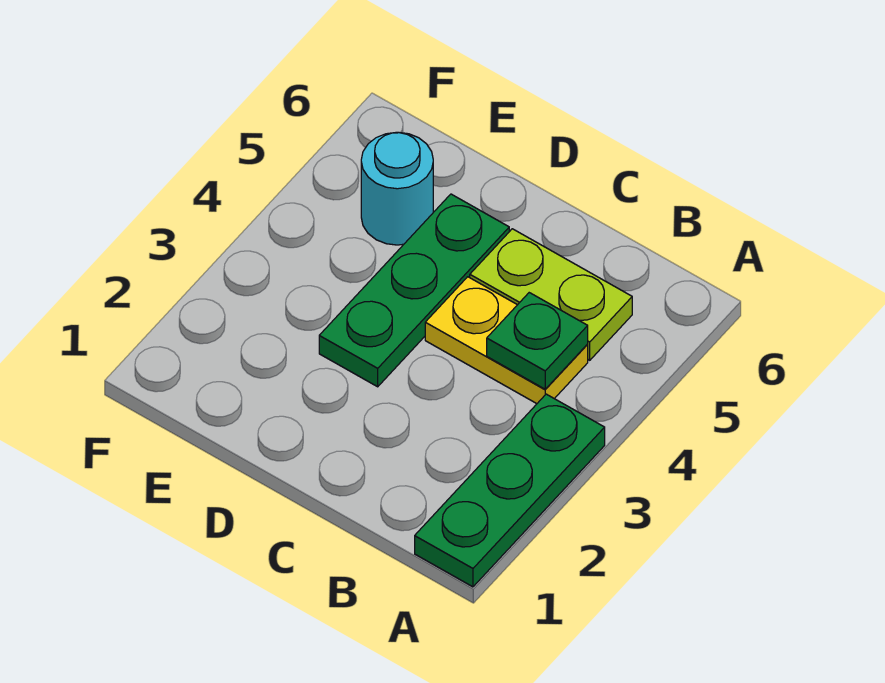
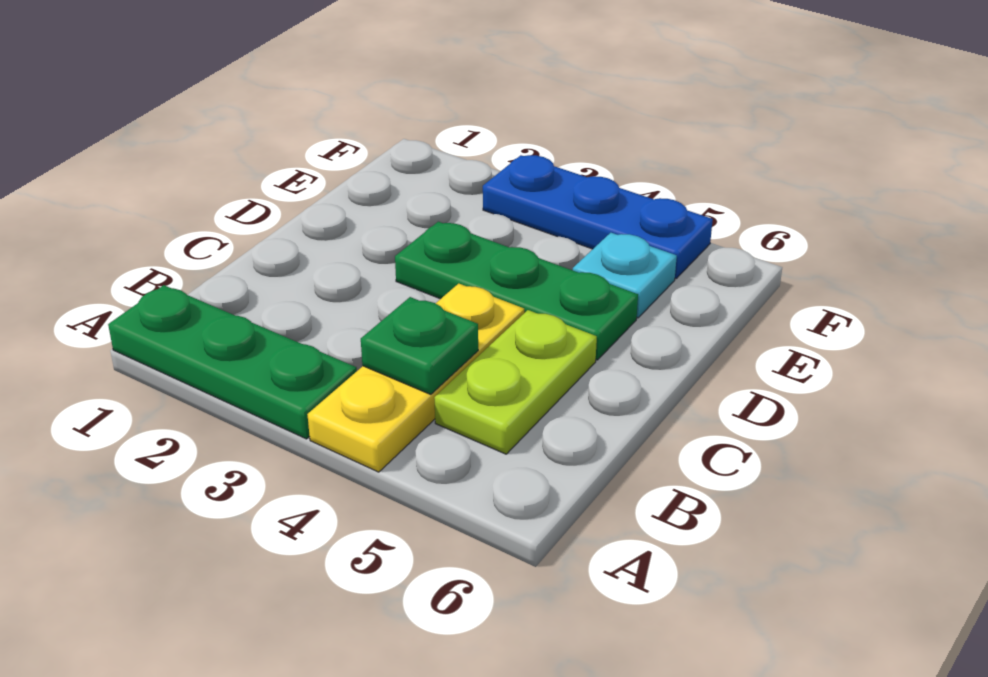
yellow 1x2 plate [425,277,588,404] -> yellow 1x3 plate [307,284,524,472]
cyan 1x1 round brick [361,132,433,245] -> cyan 1x1 plate [573,233,677,318]
none -> blue 1x3 plate [483,155,713,278]

